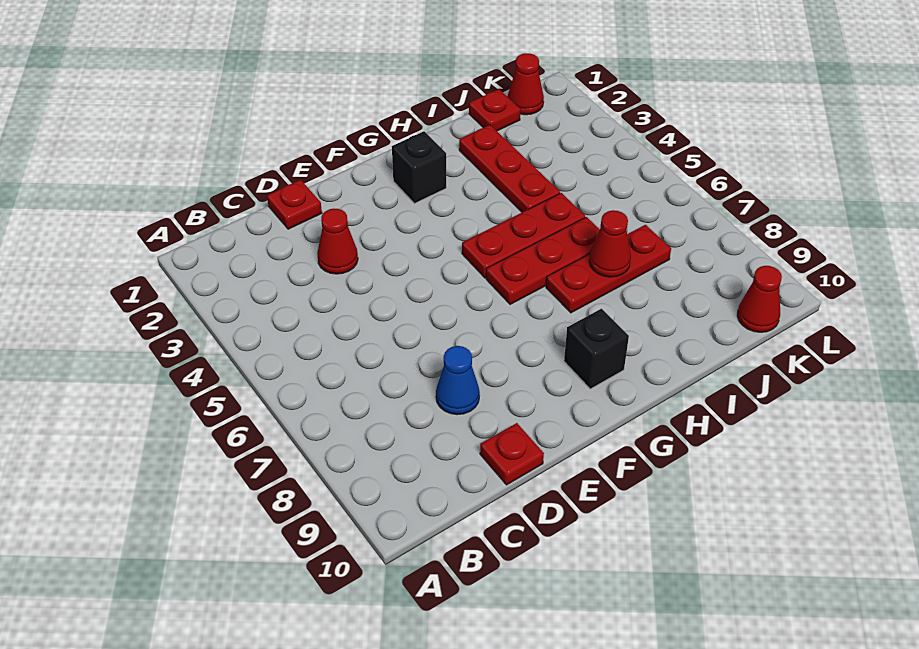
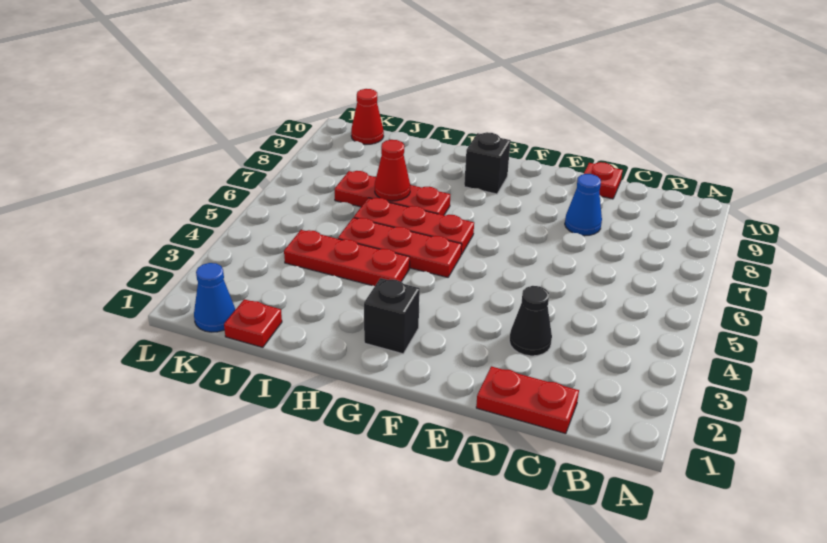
red 1x1 plate [267,180,322,229] -> red 1x2 plate [476,366,579,434]
red 1x1 cone [317,209,358,274] -> black 1x1 cone [509,286,552,356]
red 1x3 plate [459,125,560,212] -> red 1x3 plate turned to [284,230,410,286]
red 1x1 cone [507,53,544,115] -> blue 1x1 cone [194,263,235,332]

